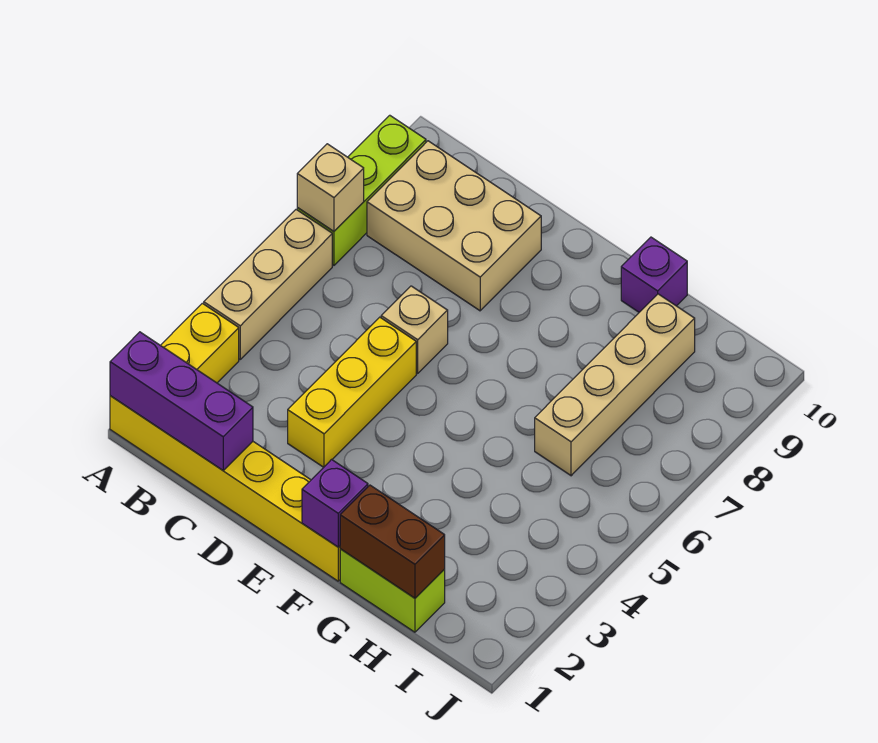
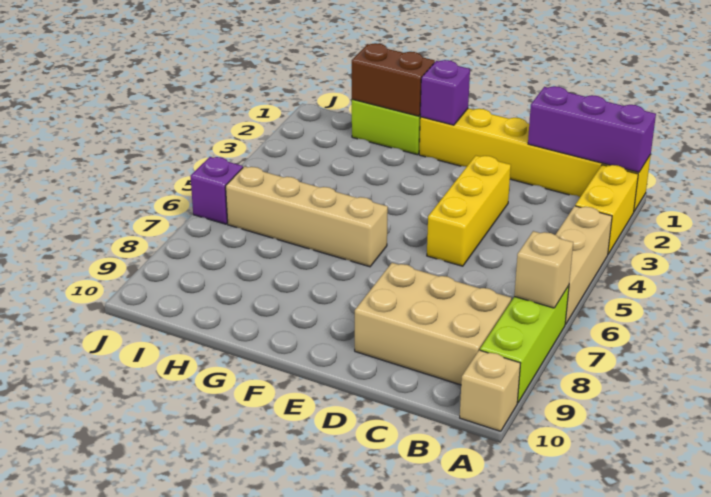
tan 1x1 brick [381,286,448,373] -> tan 1x1 brick moved to [460,350,521,431]
purple 1x1 brick [621,237,687,312] -> purple 1x1 brick moved to [190,157,243,224]
tan 1x4 brick [535,294,695,476] -> tan 1x4 brick turned to [226,166,388,267]

